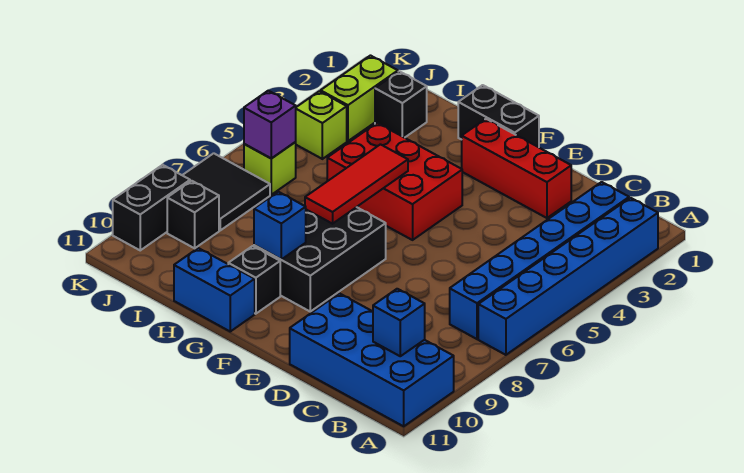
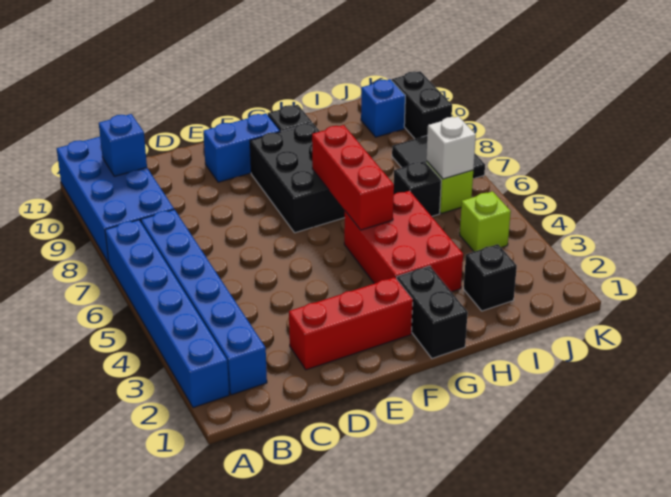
blue 2x4 brick [290,293,454,426] -> blue 2x4 brick turned to [57,137,174,263]
black 1x2 brick [458,85,539,147] -> black 1x2 brick turned to [397,266,468,358]
red 2x3 brick [327,123,462,240] -> red 2x3 brick turned to [344,191,463,292]
red 1x3 tile [305,144,408,224] -> red 1x3 brick [312,125,394,230]
blue 1x1 brick [254,192,306,259] -> blue 1x1 brick moved to [361,79,405,137]
blue 1x2 brick [174,248,255,331] -> blue 1x2 brick moved to [203,114,280,182]
lime 1x2 brick [321,56,398,141] -> none
purple 1x1 brick [244,91,296,158] -> white 1x1 brick [426,116,476,179]
black 1x1 brick [167,181,219,248] -> black 1x1 brick moved to [394,161,441,216]

